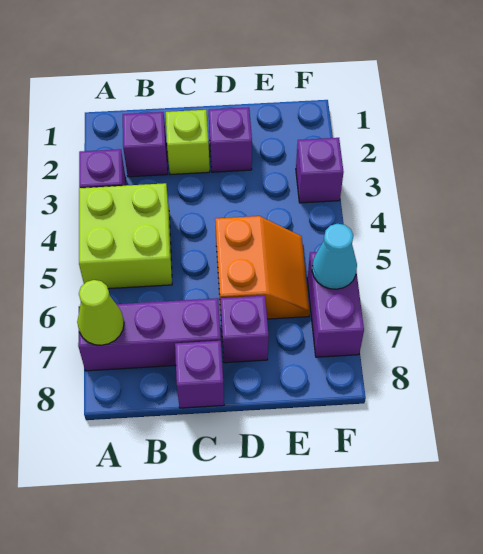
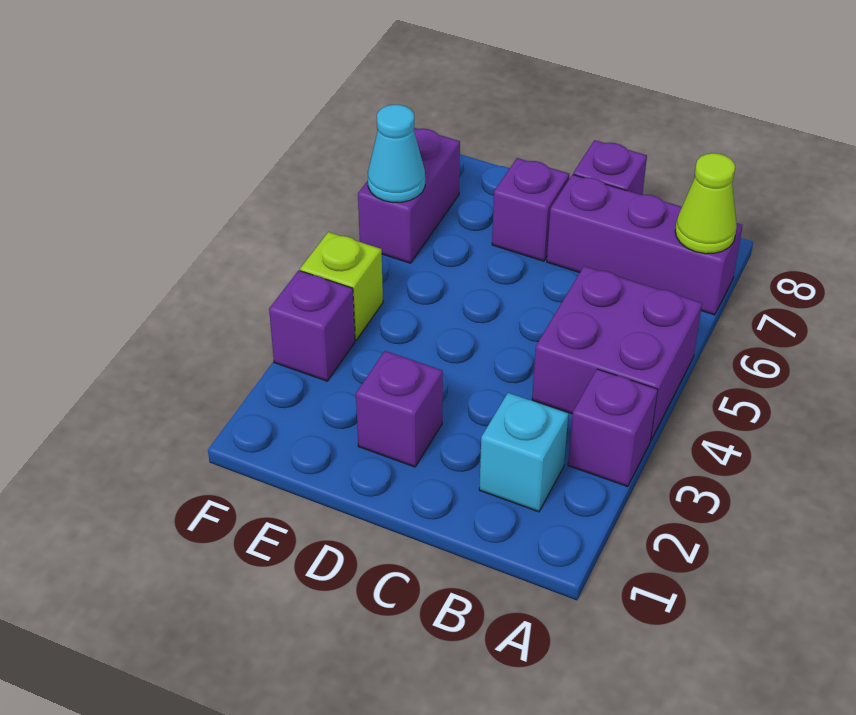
lime 2x2 brick [79,183,172,289] -> purple 2x2 brick [532,266,702,440]
purple 1x1 brick [123,112,168,177] -> cyan 1x1 brick [479,393,568,512]
lime 1x1 brick [166,110,210,175] -> lime 1x1 brick moved to [300,232,383,340]
orange 2x2 slope [215,216,310,319] -> none

